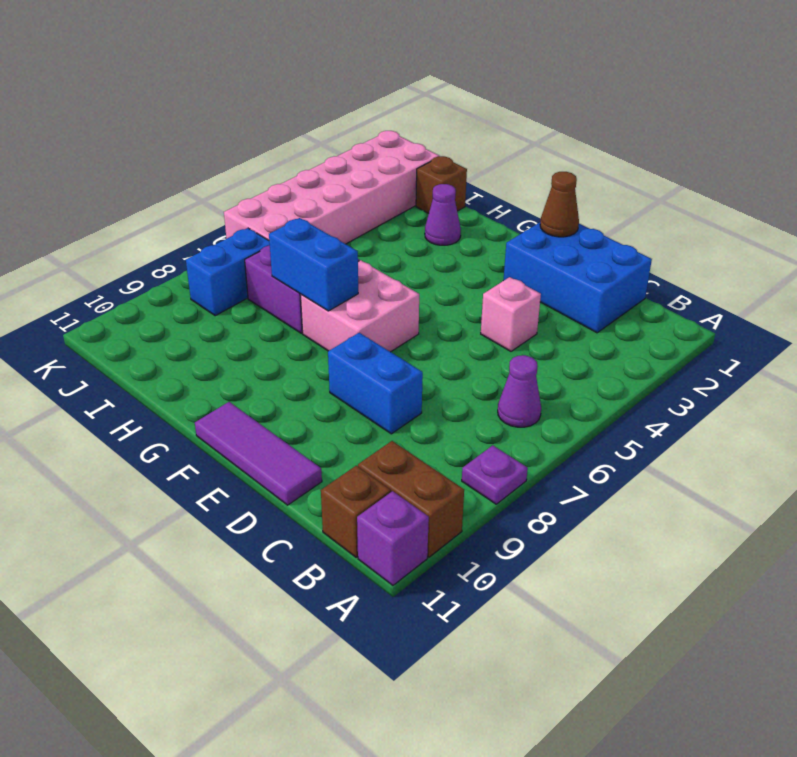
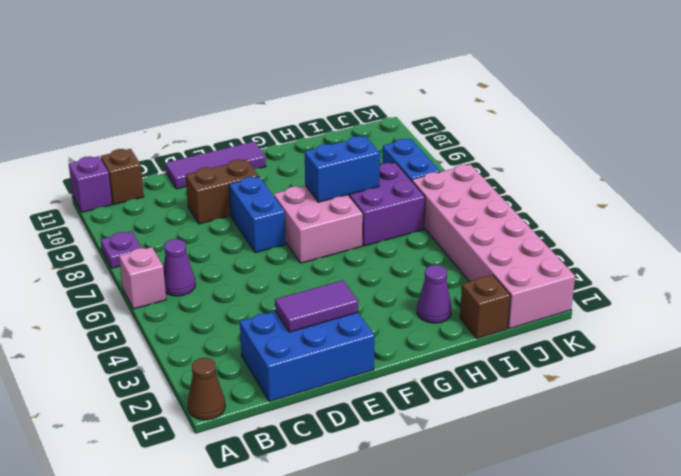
brown 1x2 brick [358,441,464,557] -> brown 1x2 brick moved to [186,159,259,224]
none -> purple 1x2 tile [275,280,358,332]
pink 1x1 brick [481,277,541,351] -> pink 1x1 brick moved to [119,247,166,309]
blue 1x2 brick [328,333,423,434] -> blue 1x2 brick turned to [229,177,286,253]
brown 1x1 cone [540,172,579,237] -> brown 1x1 cone moved to [187,358,225,420]

